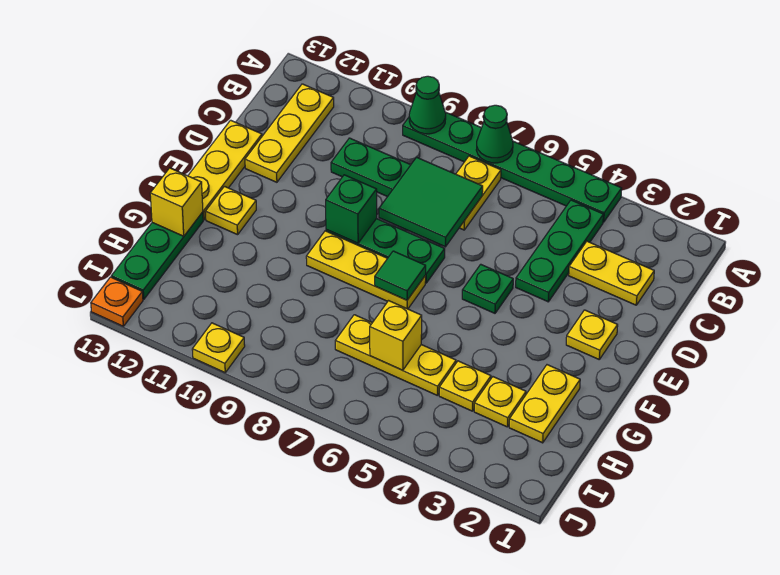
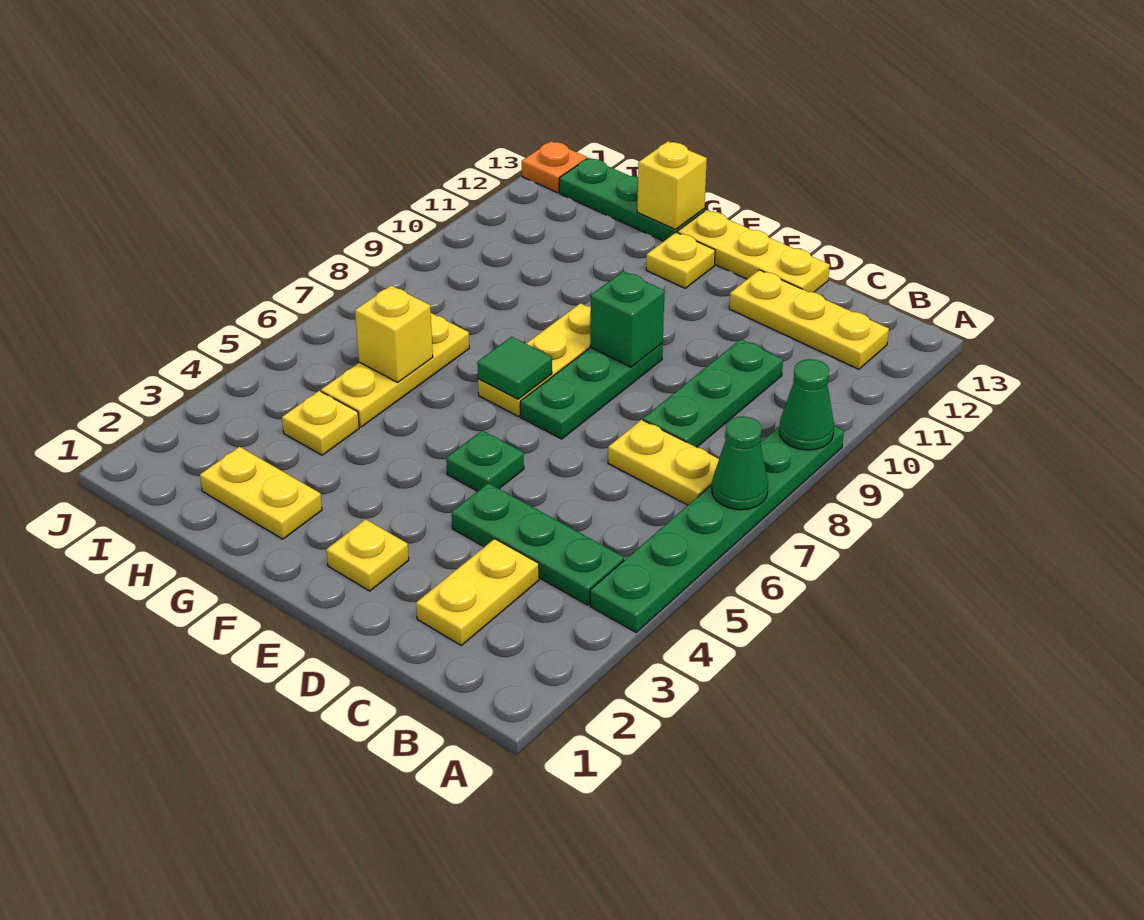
green 2x2 tile [379,157,483,247] -> none
yellow 1x1 plate [474,377,526,427] -> none
yellow 1x1 plate [192,323,245,372] -> none

